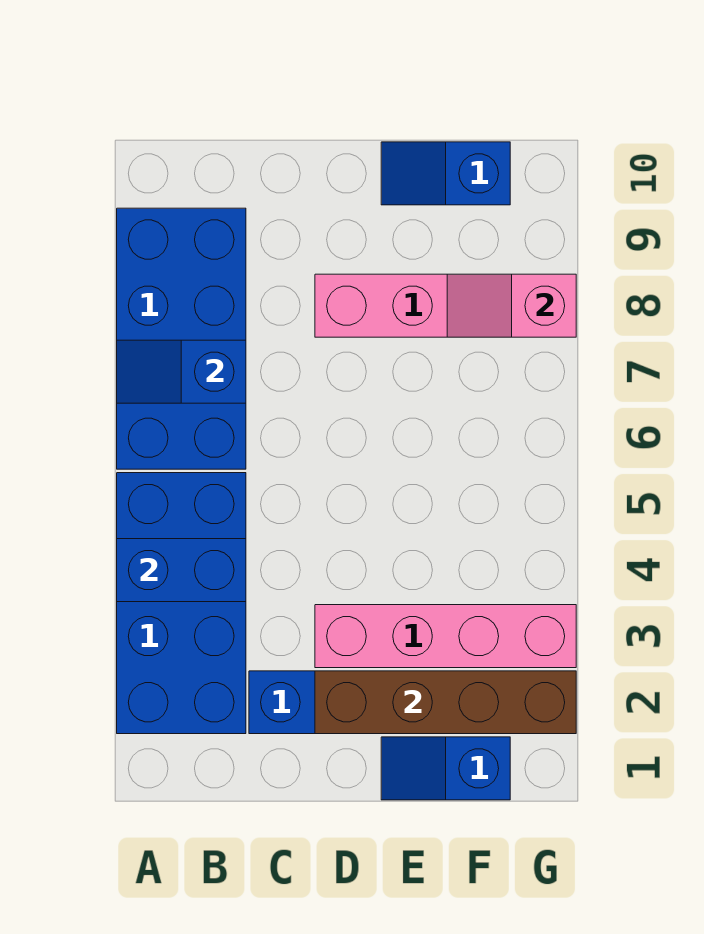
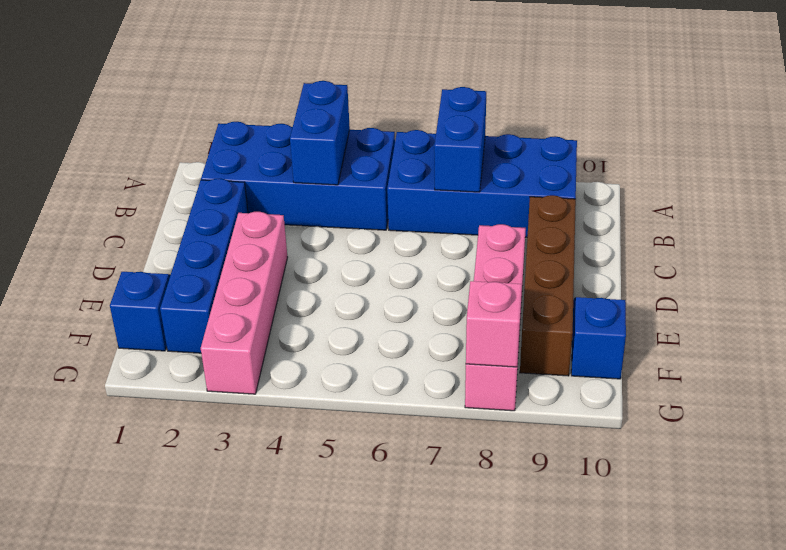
blue 1x2 slope [117,340,246,403] -> blue 1x2 brick [434,87,486,192]
brown 1x4 brick [315,671,576,734] -> brown 1x4 brick moved to [520,195,576,376]

